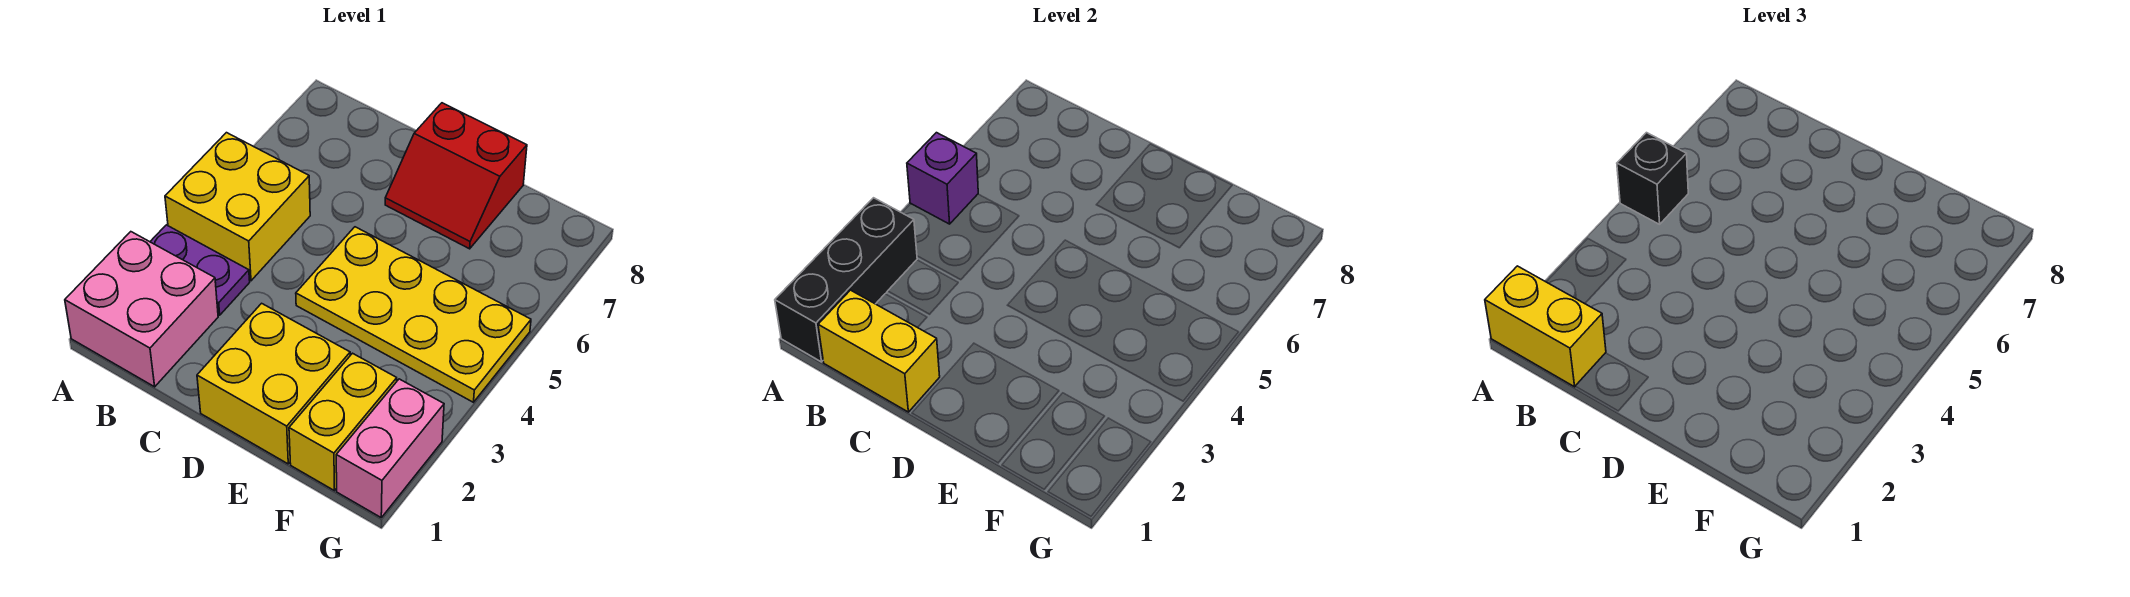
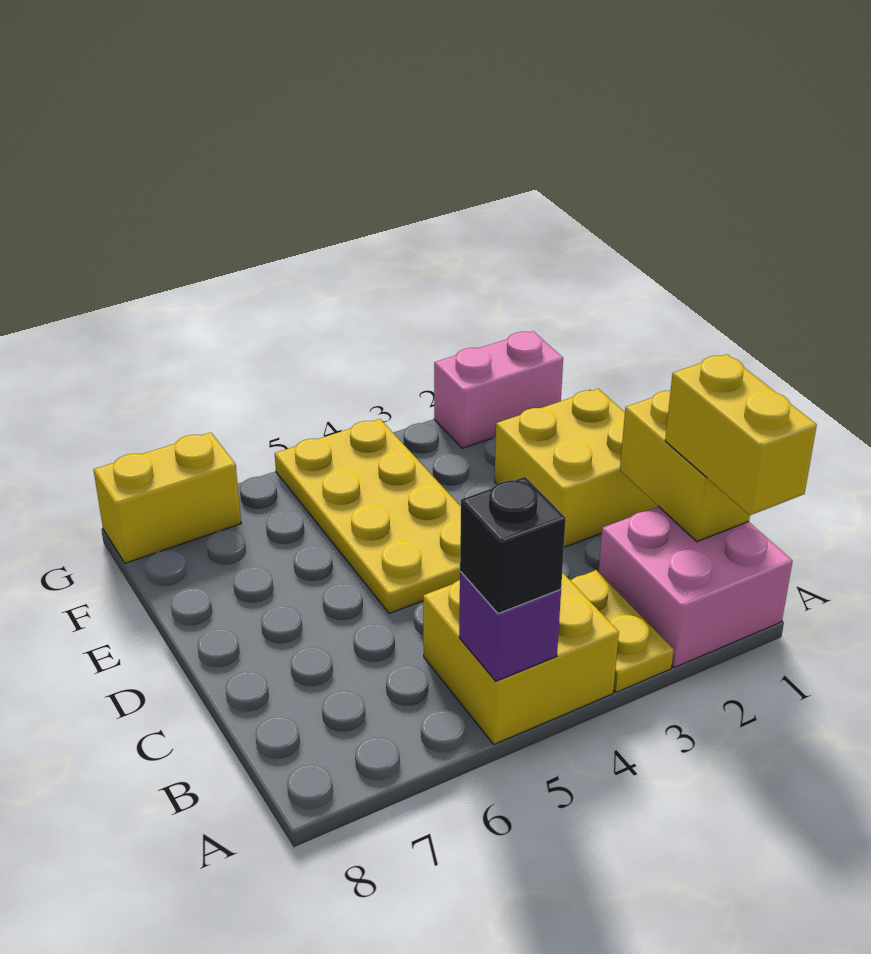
black 1x3 brick [775,198,917,362] -> none
purple 1x2 plate [150,225,250,315] -> yellow 1x2 plate [570,570,674,692]
red 2x2 slope [385,103,527,249] -> none
yellow 1x2 brick [289,353,397,491] -> yellow 1x2 brick moved to [93,432,241,563]

